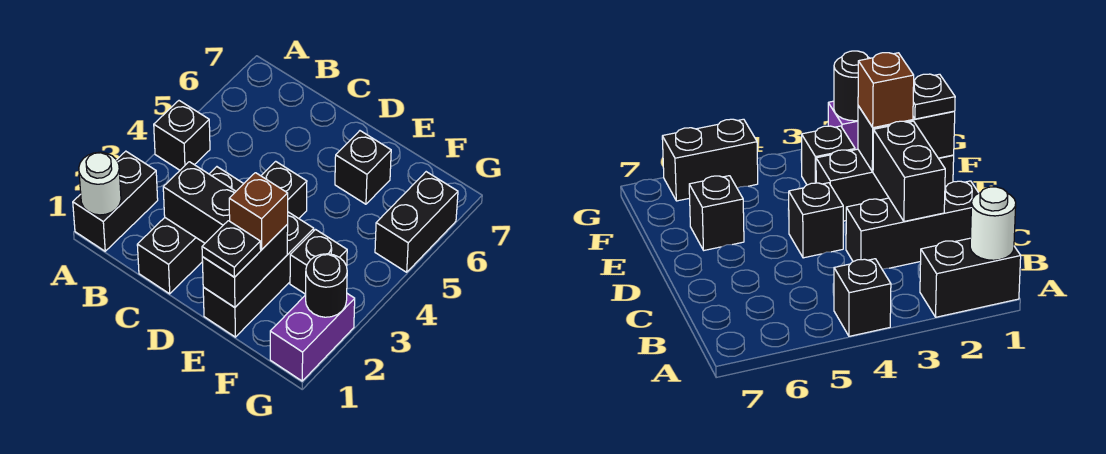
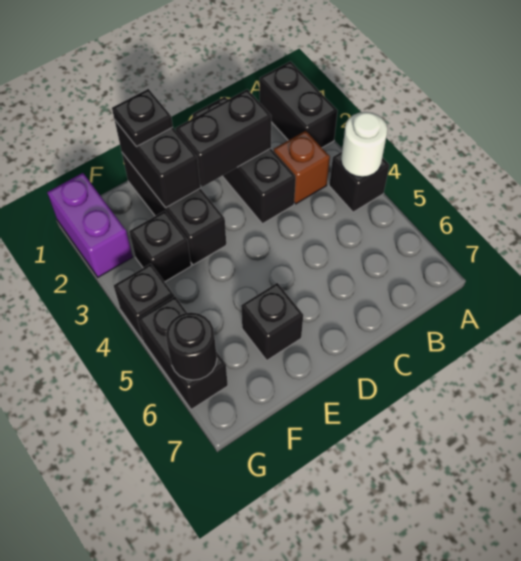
white 1x1 round brick [79,152,121,215] -> white 1x1 round brick moved to [341,112,388,177]
black 1x1 brick [261,161,307,218] -> black 1x1 brick moved to [114,264,174,341]
brown 1x1 brick [229,173,288,250] -> brown 1x1 brick moved to [274,131,330,204]
black 1x1 round brick [306,254,347,317] -> black 1x1 round brick moved to [166,312,217,380]

